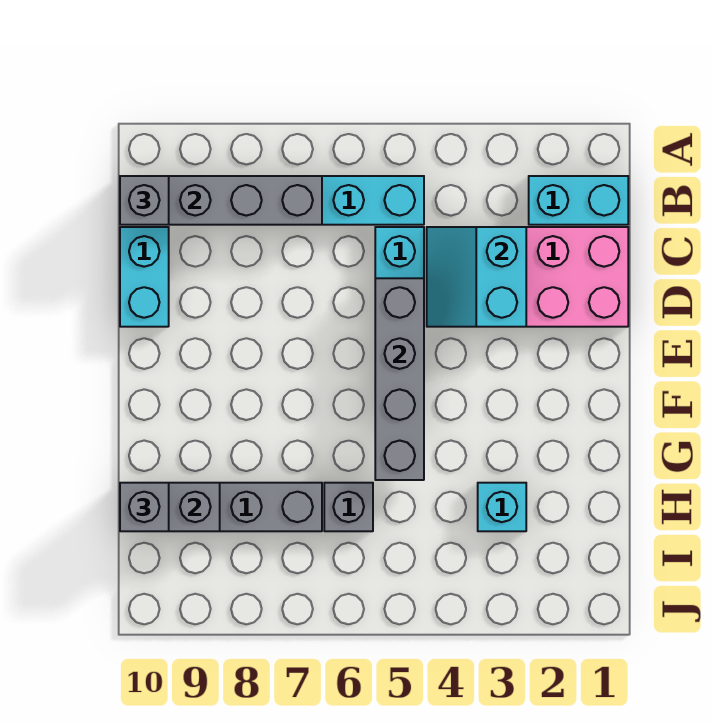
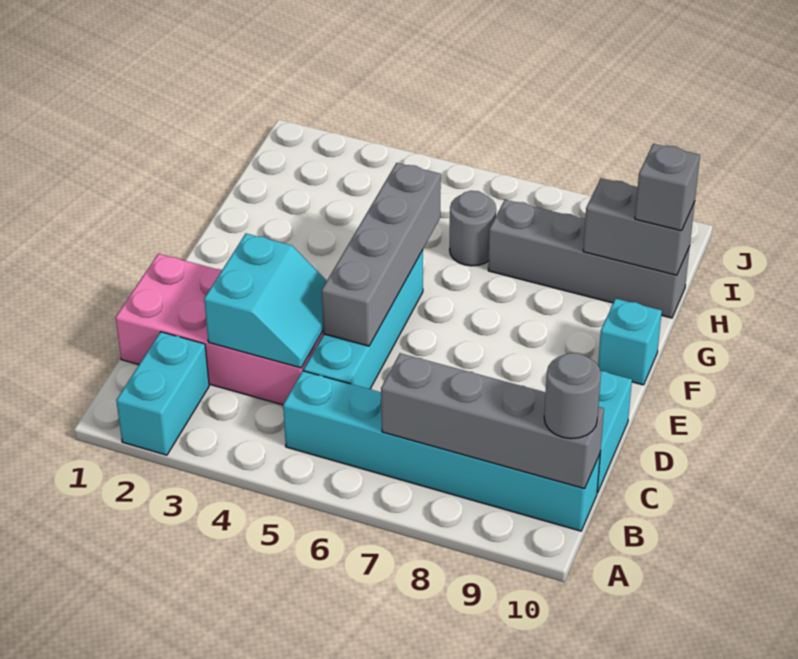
cyan 1x2 brick [529,176,628,225] -> cyan 1x2 brick turned to [116,332,209,455]
grey 1x1 brick [120,176,169,225] -> grey 1x1 round brick [544,353,601,439]
cyan 1x1 brick [478,483,526,531] -> cyan 1x1 brick moved to [598,299,662,385]
grey 1x1 brick [324,483,373,531] -> grey 1x1 round brick [450,191,496,266]

